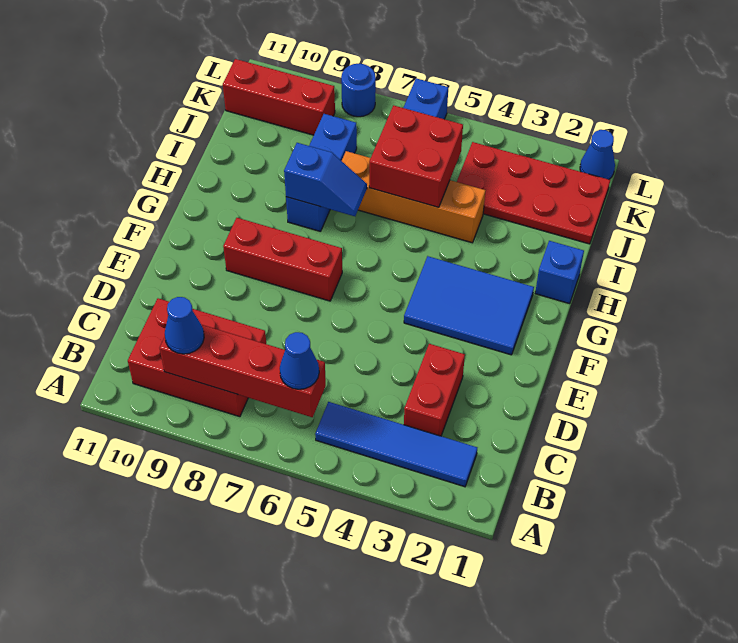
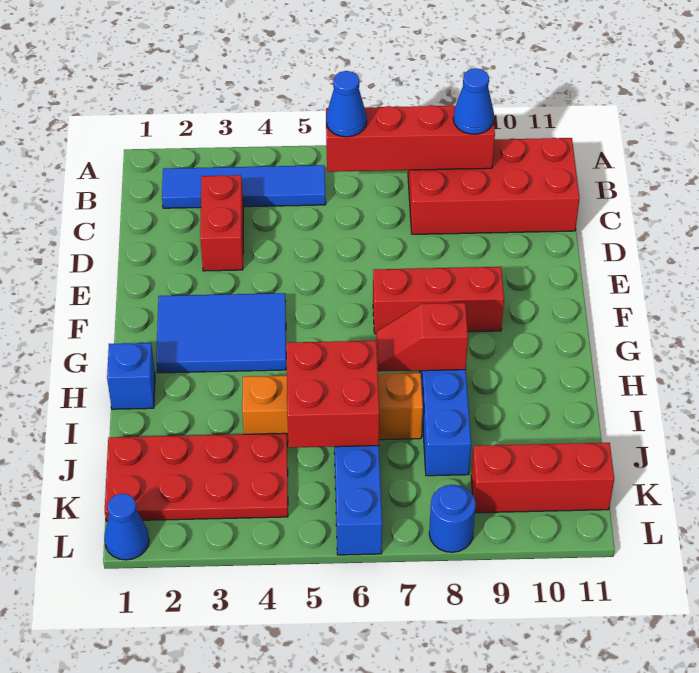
red 2x3 brick [128,298,266,417] -> red 2x4 brick [408,138,580,234]
blue 1x2 slope [284,143,367,216] -> red 1x2 slope [376,303,468,372]

